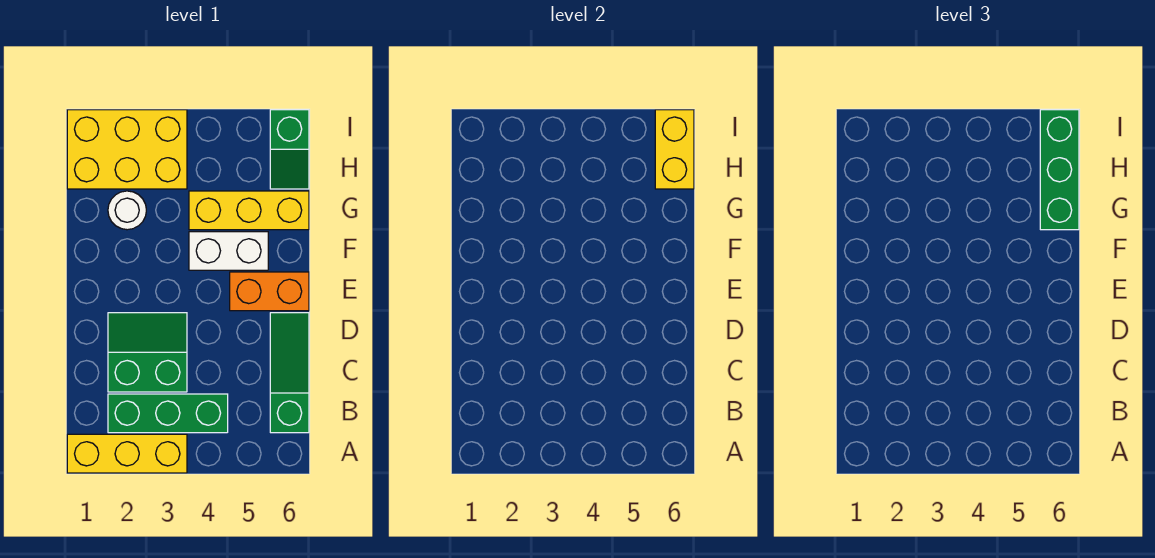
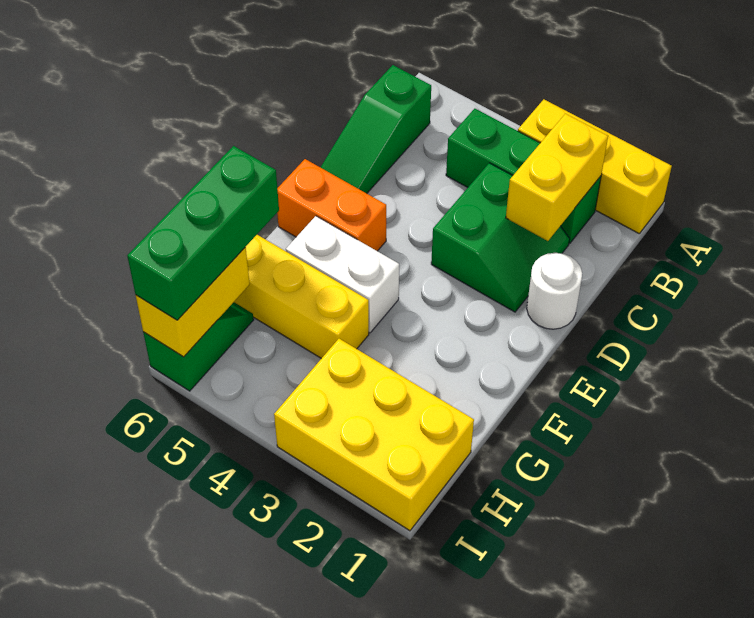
none -> yellow 1x2 brick [506,114,608,241]
green 2x2 slope [108,313,187,392] -> green 2x2 slope turned to [431,163,570,312]
white 1x1 round brick [108,191,146,230] -> white 1x1 round brick moved to [527,253,582,329]

